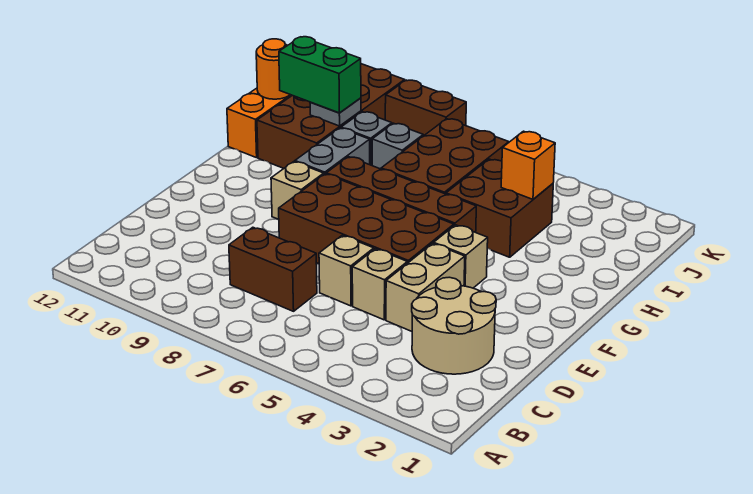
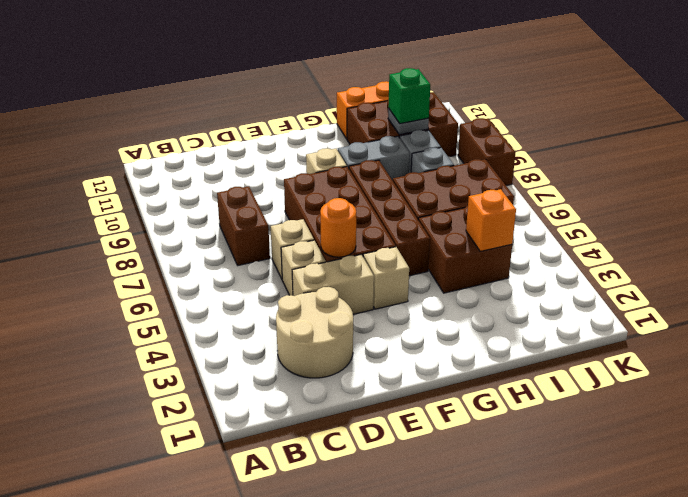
brown 2x4 brick [257,64,405,168] -> brown 2x3 brick [347,92,458,157]
green 1x2 brick [279,37,361,113] -> green 1x1 brick [388,68,430,124]
orange 1x1 round brick [256,39,290,99] -> orange 1x1 round brick moved to [320,198,356,257]

